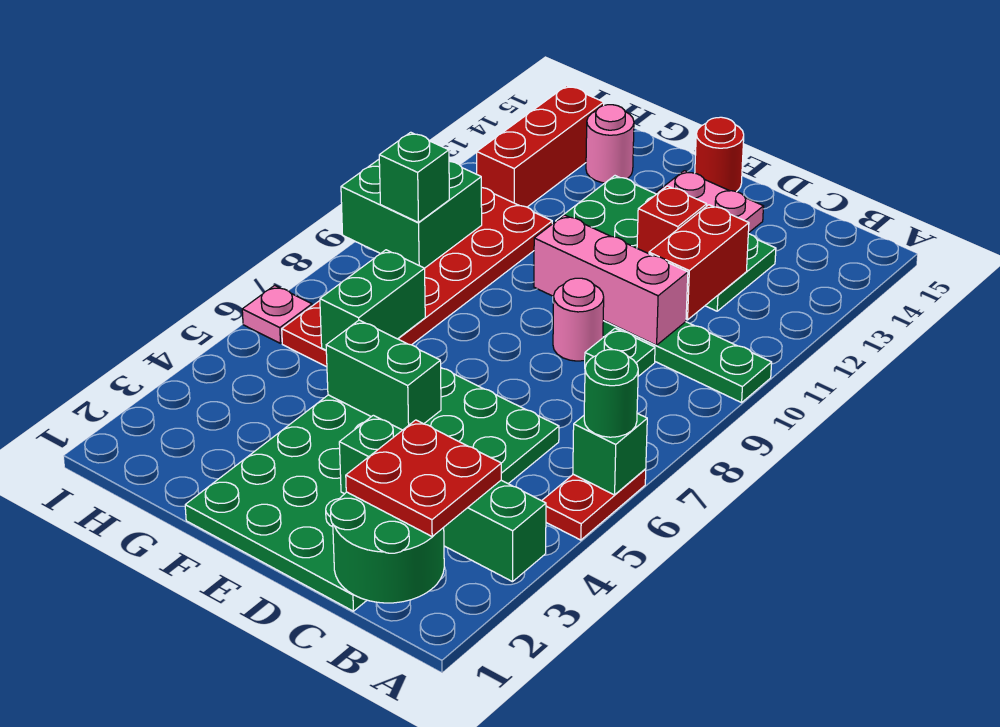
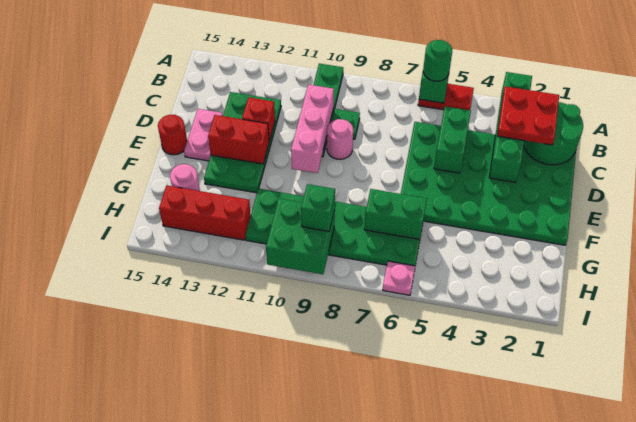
red 1x2 brick [649,205,749,320] -> red 1x2 brick moved to [208,115,269,164]
green 1x2 brick [326,320,441,430] -> green 1x2 brick moved to [434,106,471,173]
red 2x6 plate [282,187,552,367] -> green 2x6 plate [245,189,420,266]

